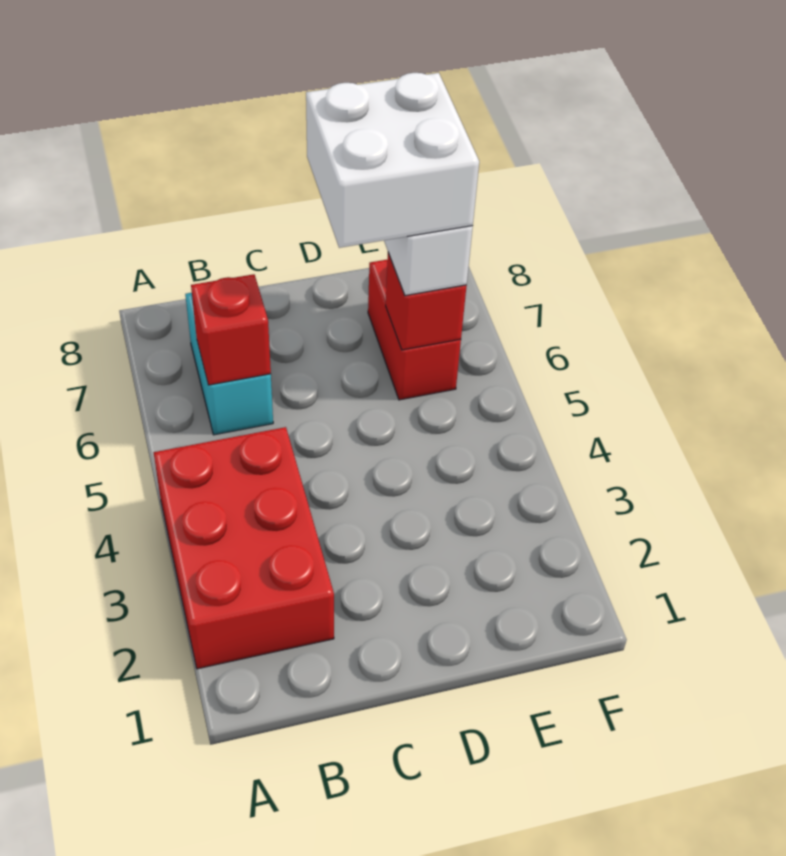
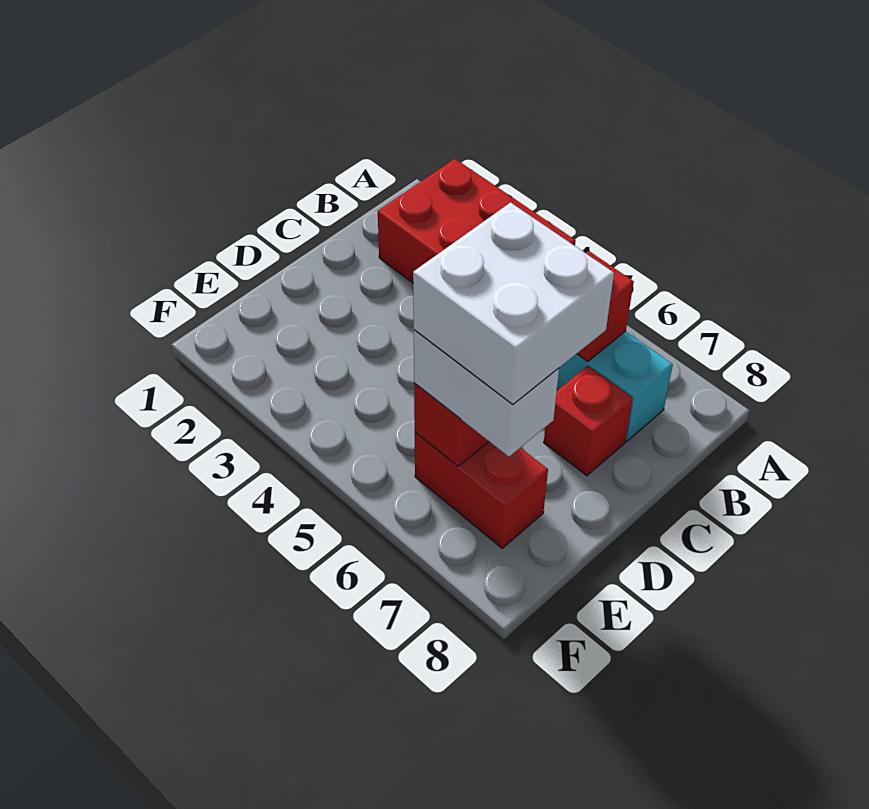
none -> red 1x1 brick [544,366,633,476]

